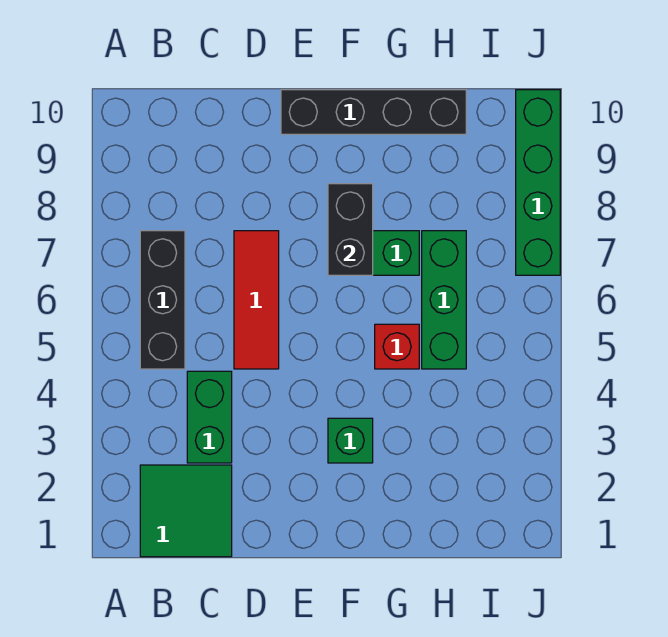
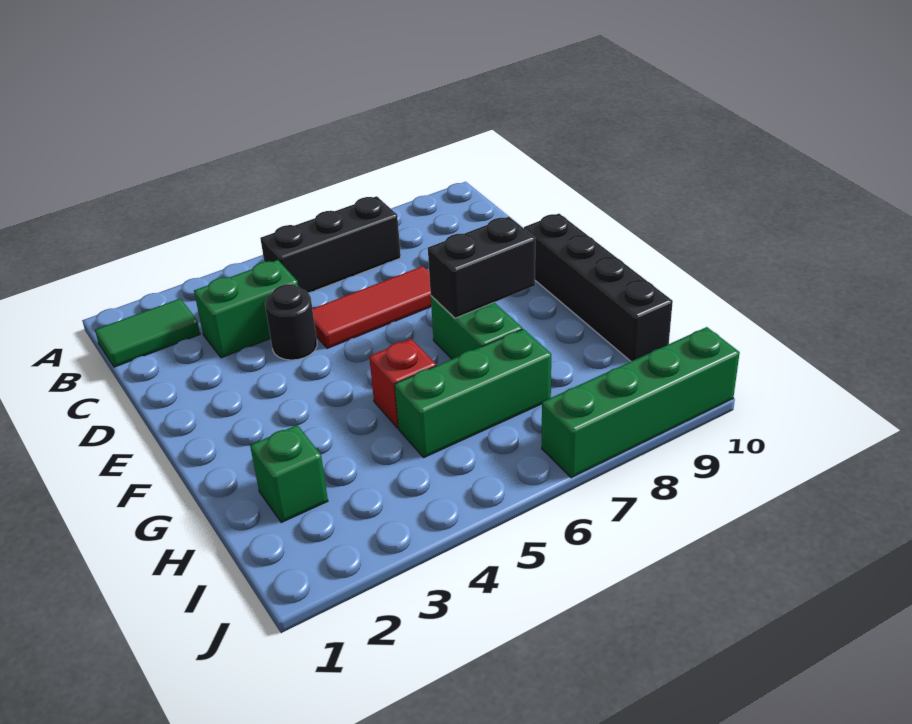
green 2x2 tile [140,465,232,557] -> green 1x2 tile [95,299,200,367]
none -> black 1x1 round brick [265,284,317,360]
green 1x1 brick [328,418,373,463] -> green 1x1 brick moved to [250,425,328,522]

